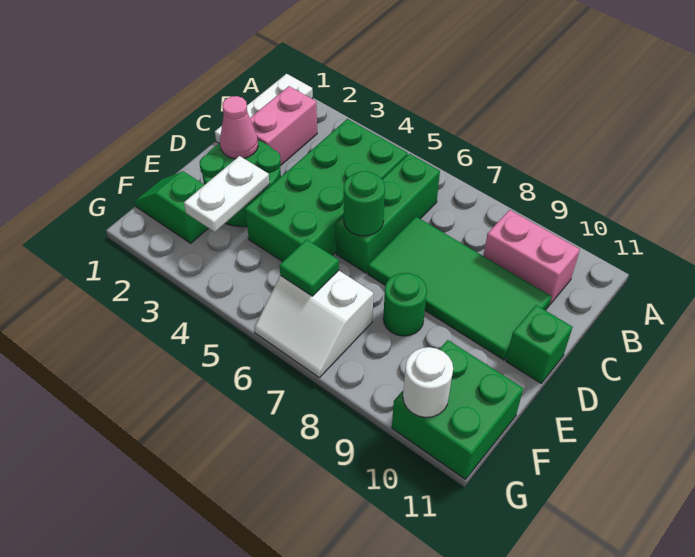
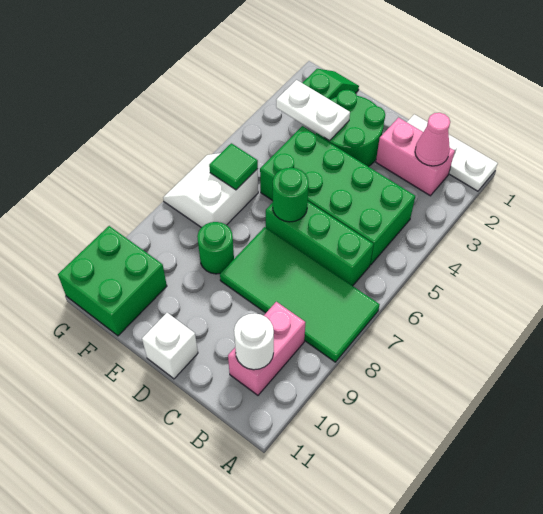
green 2x4 tile [368,217,552,360] -> green 2x4 tile turned to [220,227,380,362]
pink 1x1 cone [220,96,258,159] -> pink 1x1 cone moved to [415,113,450,166]
green 1x1 brick [506,305,572,383] -> white 1x1 brick [142,313,198,379]
white 1x1 round brick [403,347,453,417] -> white 1x1 round brick moved to [234,313,274,370]

